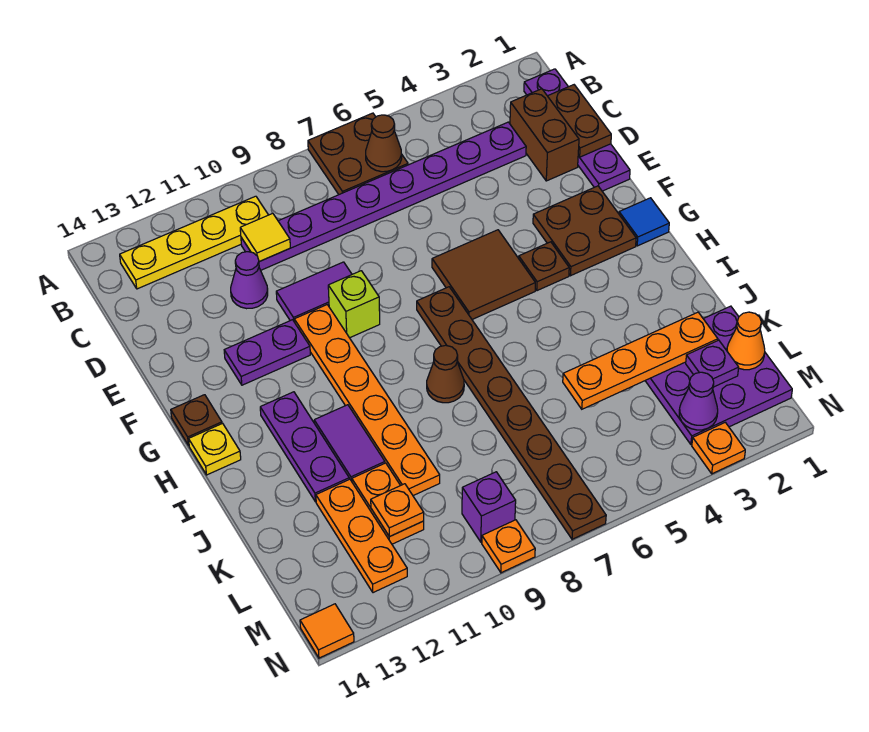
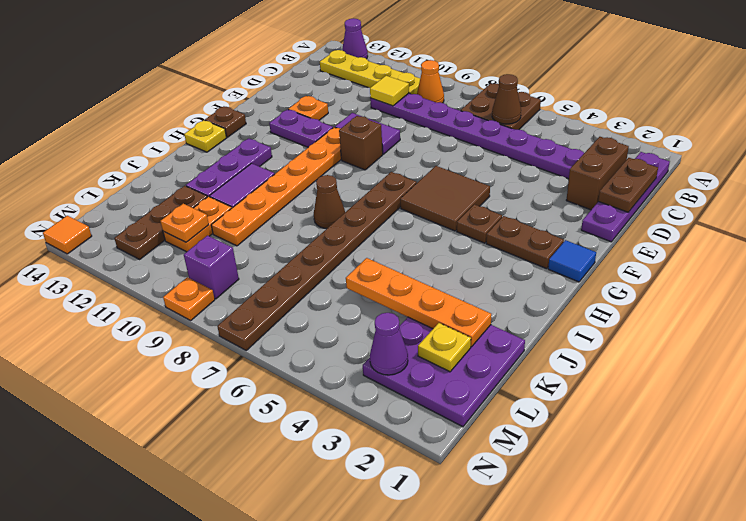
purple 1x1 cone [231,252,268,309] -> purple 1x1 cone moved to [342,18,368,59]
brown 2x2 plate [533,186,636,276] -> brown 1x2 plate [486,216,564,269]
lime 1x1 brick [328,271,380,338] -> brown 1x1 brick [339,116,383,170]
orange 1x3 plate [316,479,407,593] -> brown 1x3 plate [114,186,207,259]
orange 1x1 cone [727,312,765,370] -> orange 1x1 cone moved to [417,60,444,103]
purple 1x1 plate [686,340,739,387] -> yellow 1x1 plate [418,323,471,372]
orange 1x1 plate [692,422,745,474] -> orange 1x1 plate moved to [288,96,328,120]

